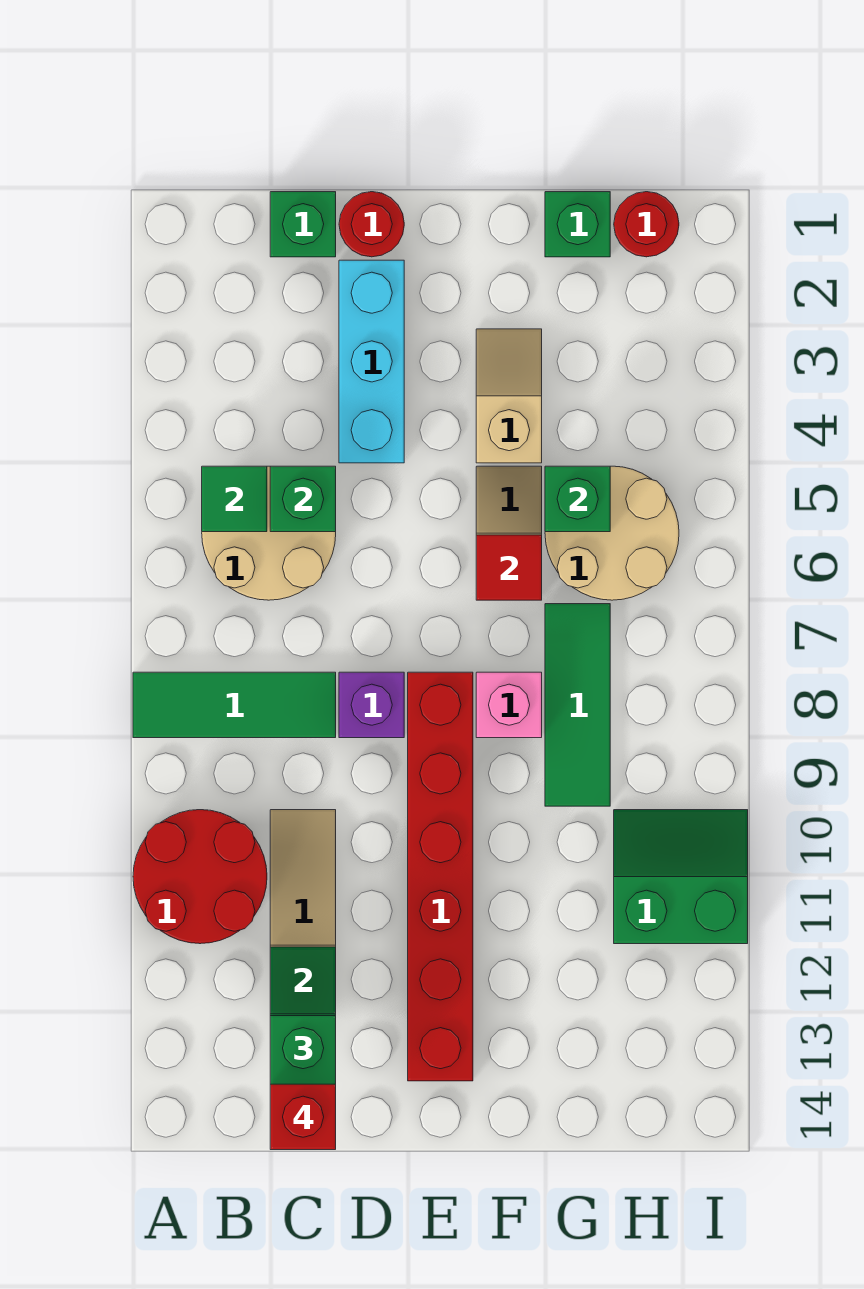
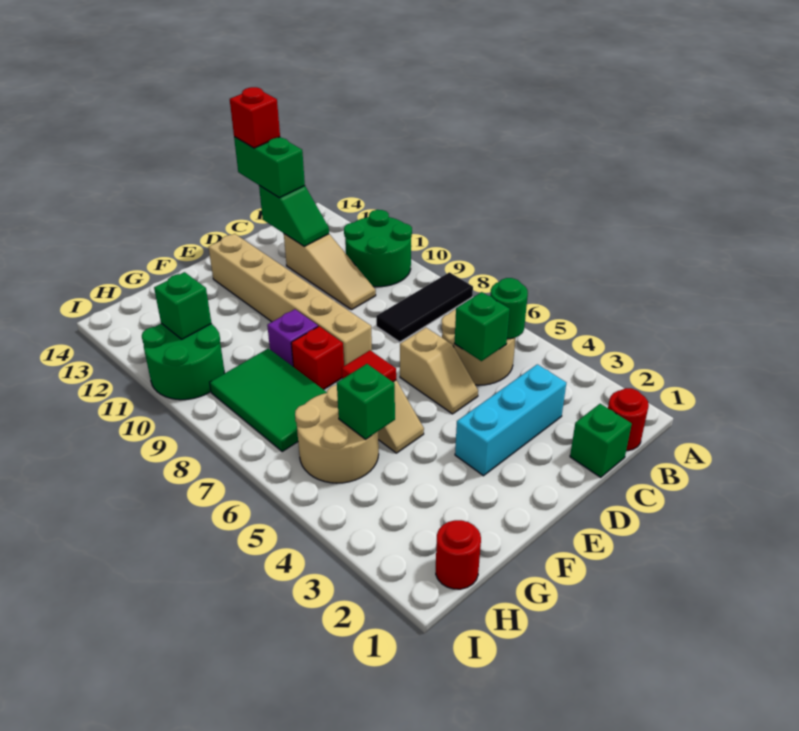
green 1x3 tile [133,672,336,738] -> black 1x3 tile [376,272,473,342]
red 2x2 round brick [133,810,267,944] -> green 2x2 round brick [344,210,412,287]
green 1x1 tile [202,466,267,532] -> green 1x1 round brick [490,278,528,339]
red 1x1 round brick [339,192,404,257] -> red 1x1 round brick moved to [608,388,649,451]
cyan 1x3 brick [339,260,404,463] -> cyan 1x3 brick turned to [455,364,566,476]
purple 1x1 brick [339,672,404,738] -> purple 1x1 brick moved to [267,309,318,366]
red 1x6 brick [408,672,473,1081] -> tan 1x6 brick [209,234,372,366]
tan 1x2 slope [476,329,542,463] -> tan 1x2 slope moved to [400,328,478,414]
pink 1x1 brick [476,672,542,738] -> red 1x1 brick [291,326,344,390]
green 1x1 brick [545,192,610,257] -> green 1x1 brick moved to [154,272,211,339]
green 1x3 tile [545,604,610,806] -> green 2x3 tile [210,348,327,451]
green 2x2 slope [614,810,748,944] -> green 2x2 round brick [142,323,224,400]

